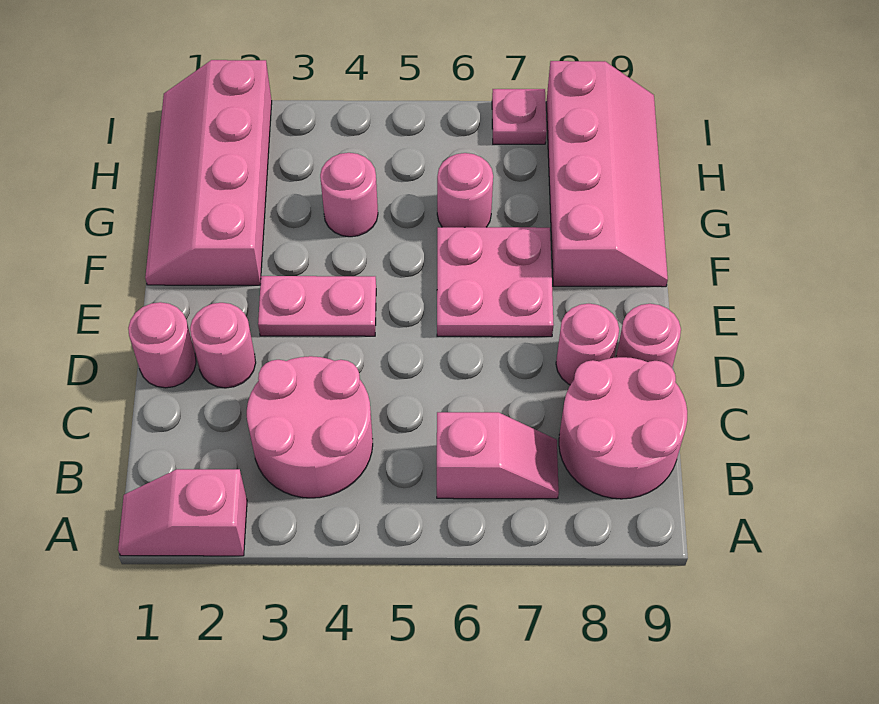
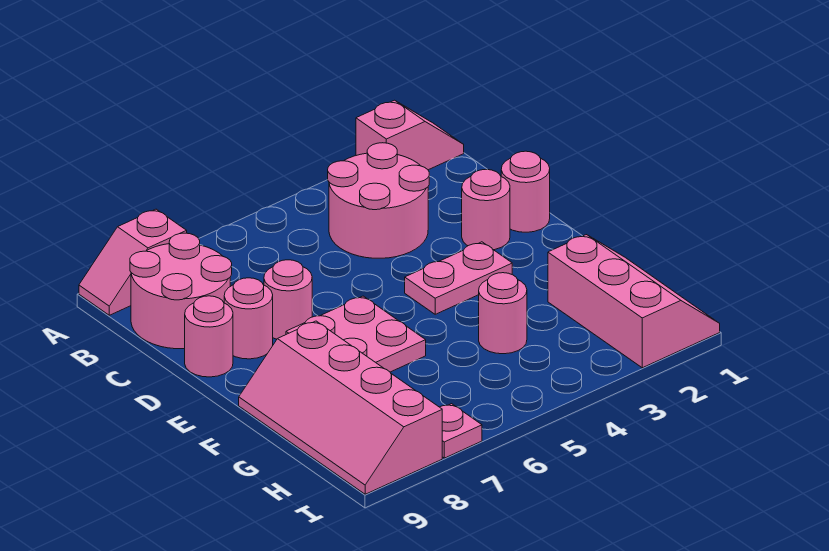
pink 1x2 slope [437,412,559,499] -> pink 1x2 slope moved to [79,209,187,315]
pink 2x4 slope [145,60,272,285] -> pink 2x3 slope [548,235,720,368]
pink 1x1 round brick [437,153,493,227] -> pink 1x1 round brick moved to [264,260,312,339]

